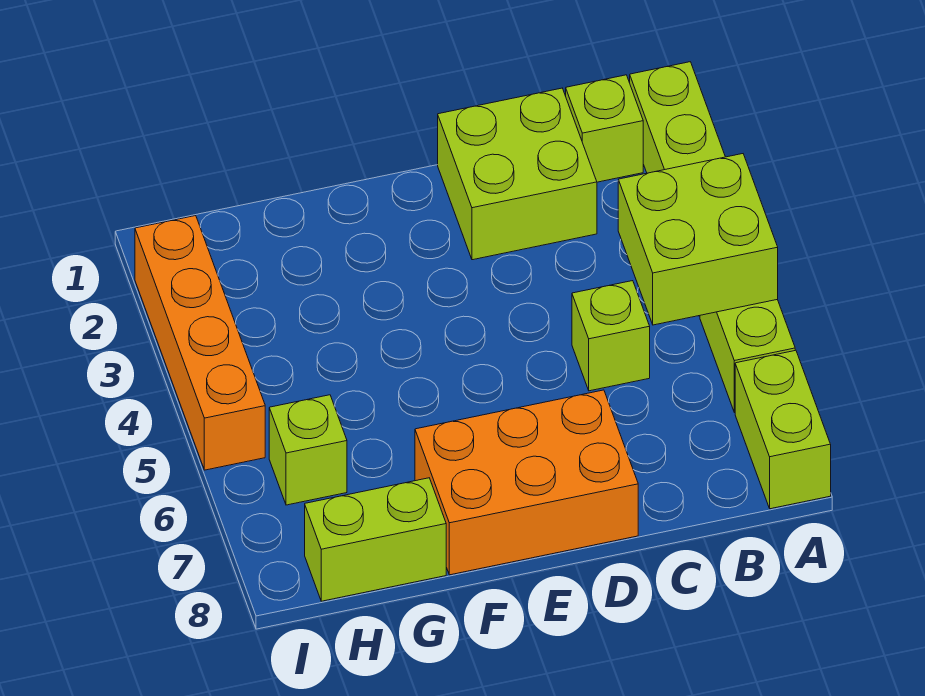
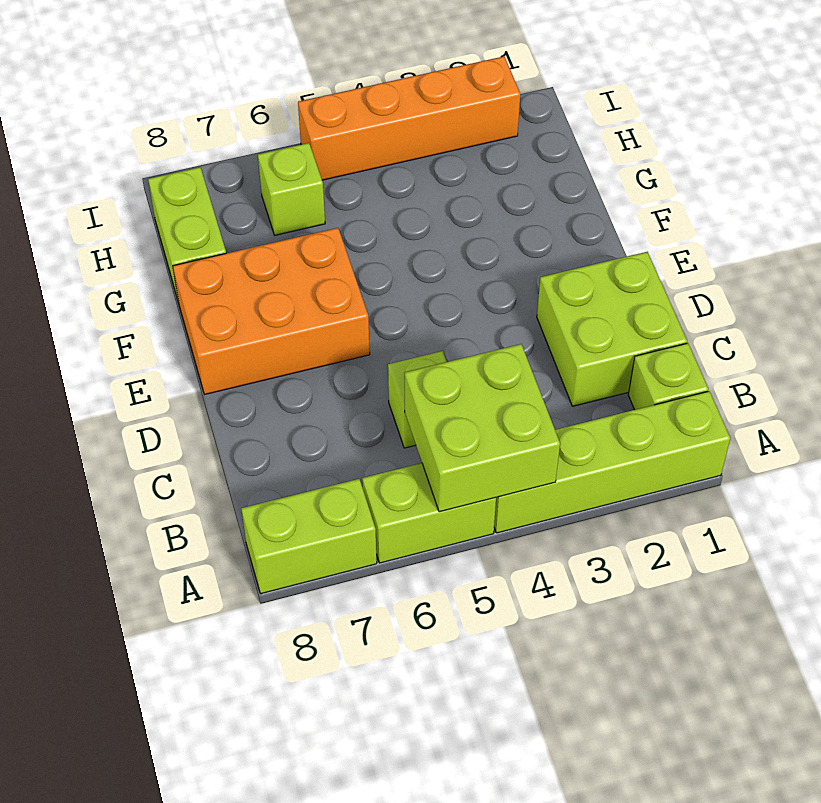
orange 2x3 brick [415,390,638,575] -> orange 2x3 brick turned to [173,228,370,394]

